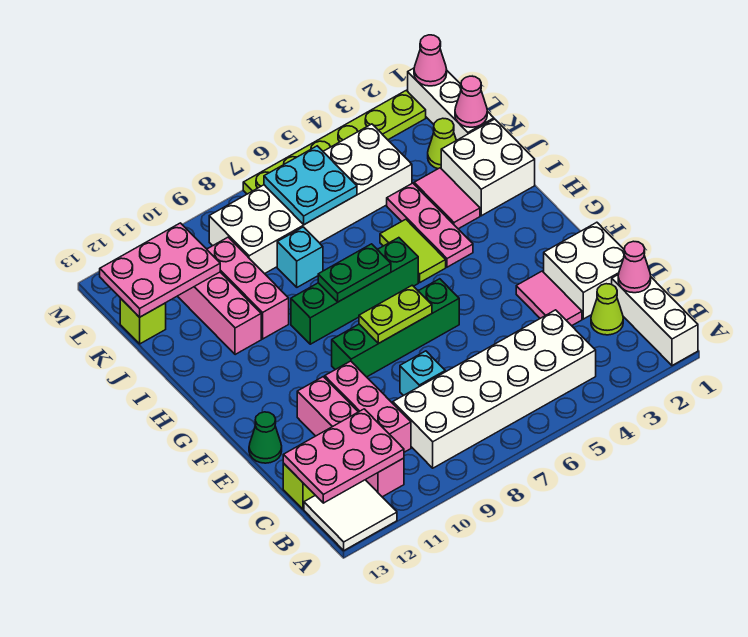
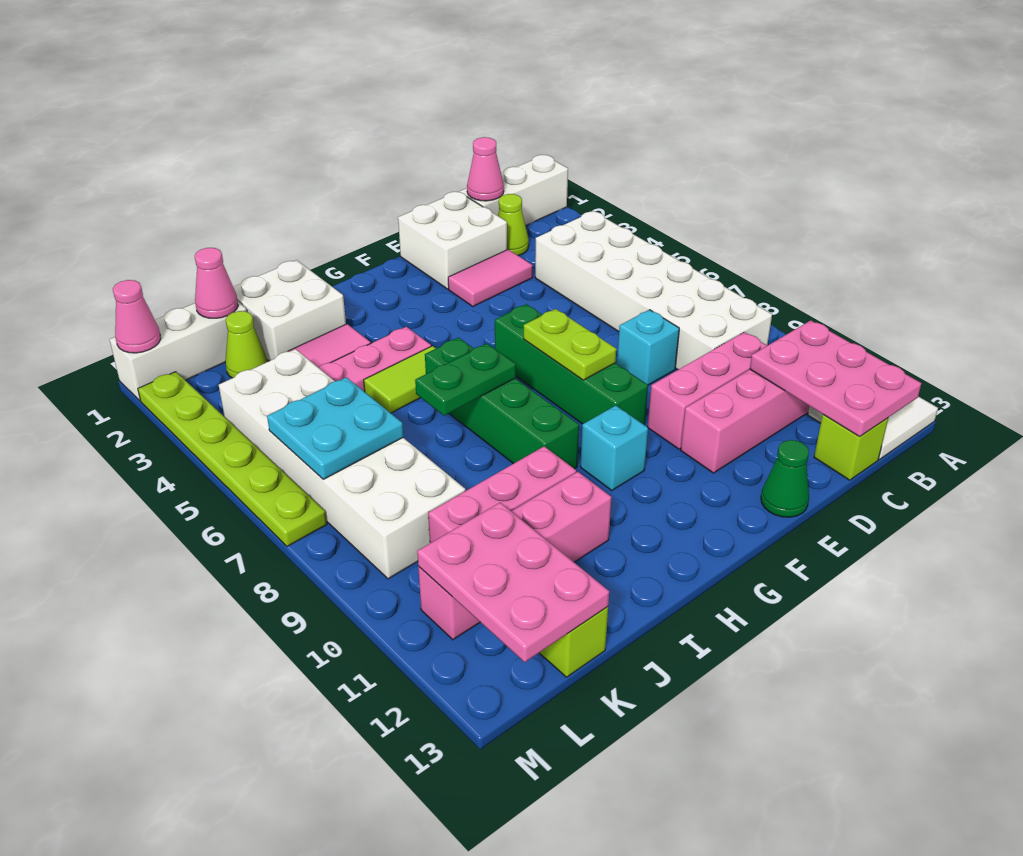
green 1x2 plate [318,244,391,302] -> green 1x2 plate turned to [415,344,516,416]
cyan 1x1 brick [277,227,323,287] -> cyan 1x1 brick moved to [580,406,648,490]

